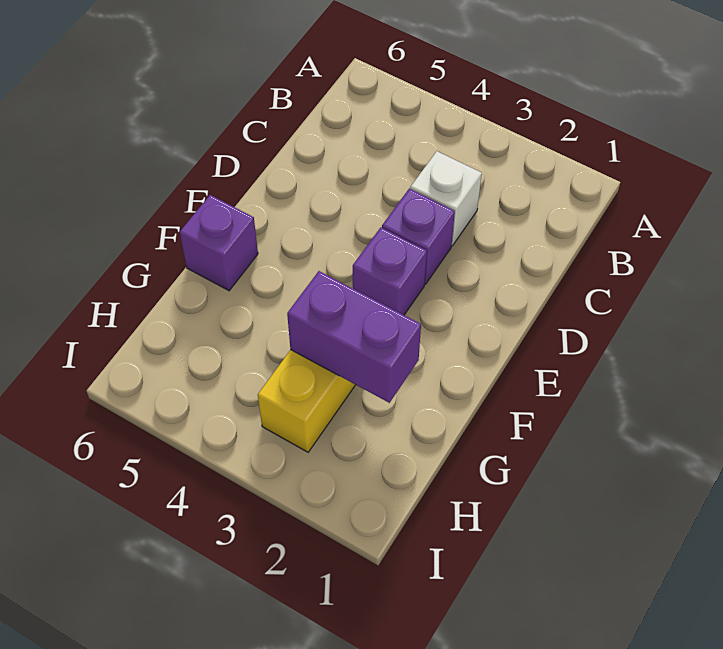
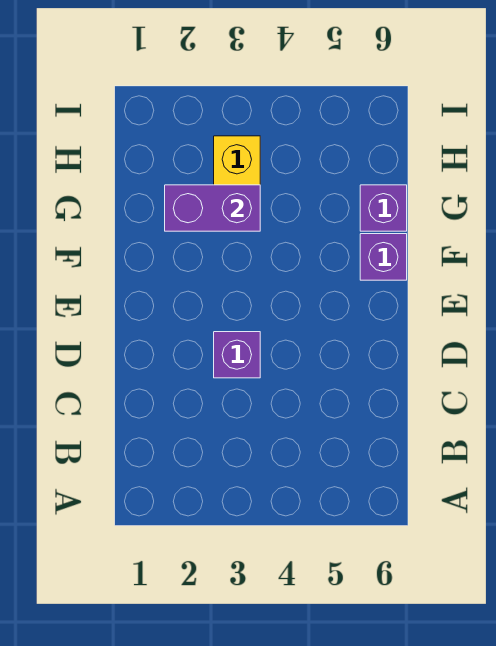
white 1x1 brick [410,151,482,246] -> none
purple 1x1 brick [353,228,427,315] -> purple 1x1 brick moved to [360,185,407,231]

